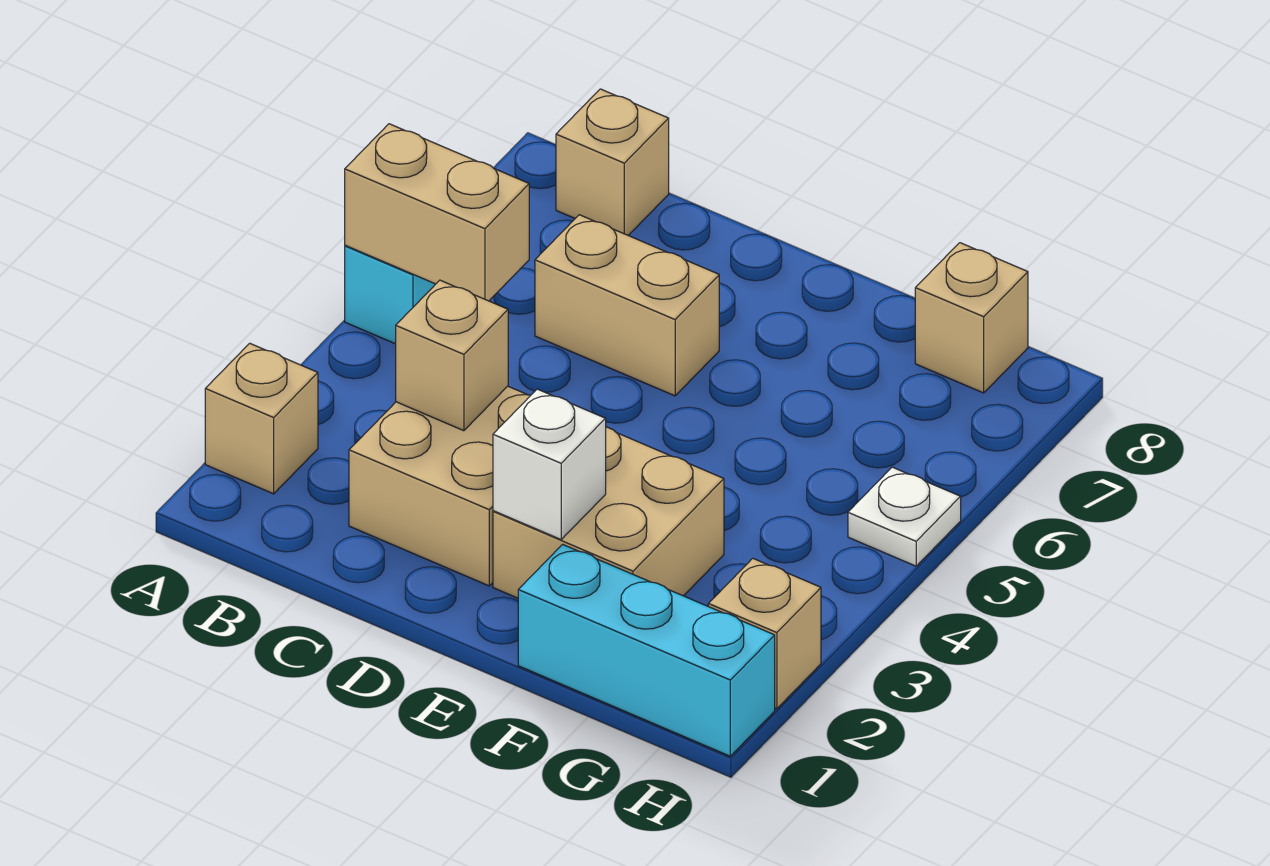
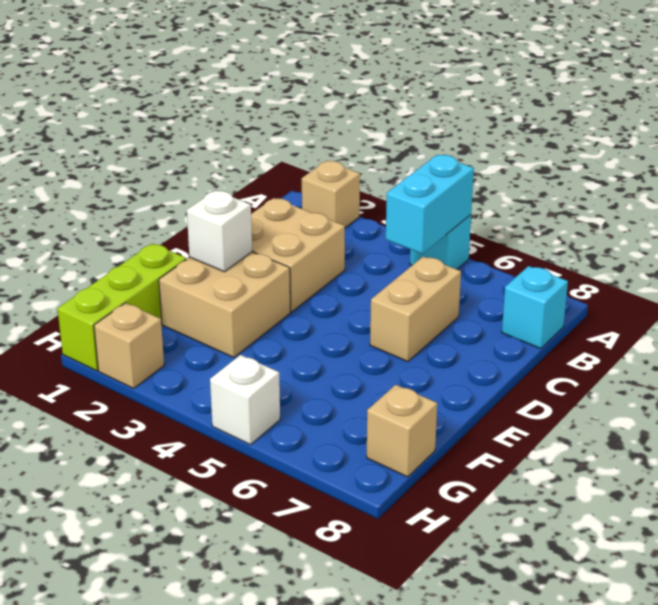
tan 1x2 brick [345,124,529,301] -> cyan 1x2 brick [386,155,474,254]
tan 1x1 brick [556,89,669,235] -> cyan 1x1 brick [502,266,568,349]
tan 1x1 brick [396,280,508,431] -> none
cyan 1x3 brick [518,544,775,756] -> lime 1x3 brick [58,244,186,371]
white 1x1 plate [848,467,961,566] -> white 1x1 brick [210,355,280,445]

